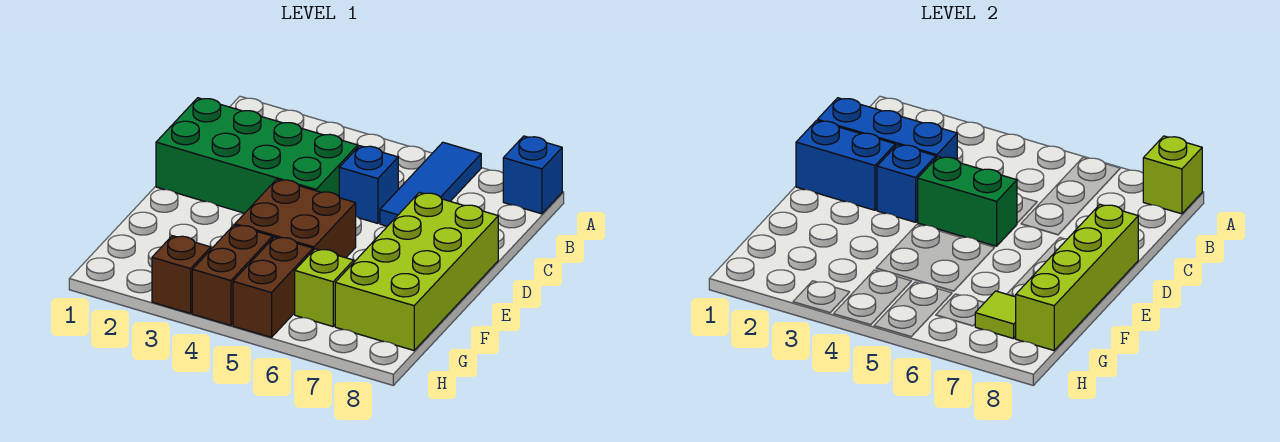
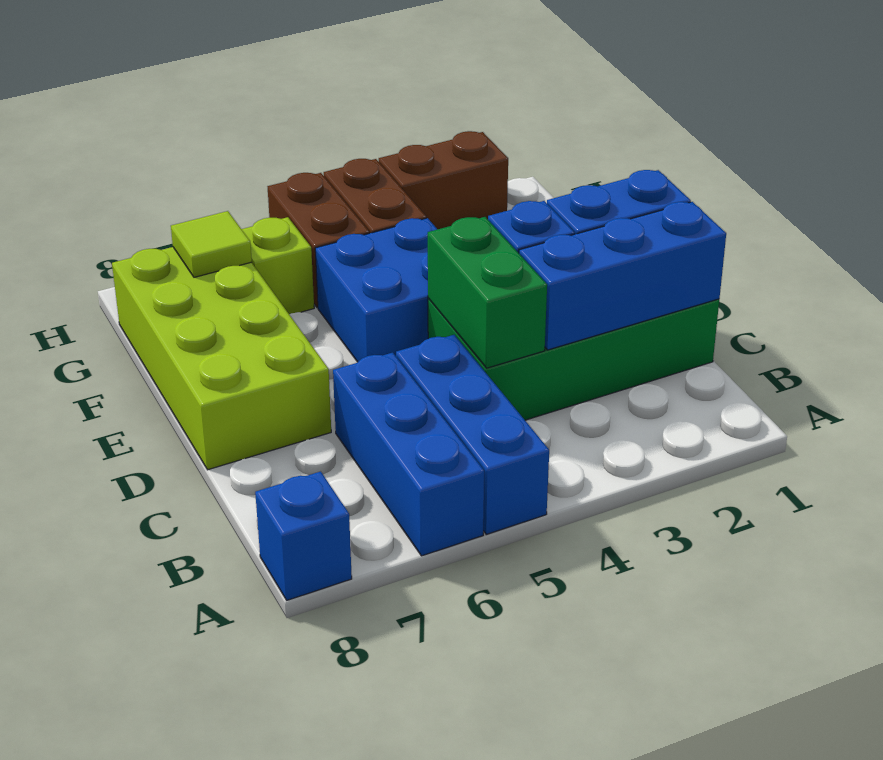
blue 1x3 tile [380,142,481,226] -> blue 1x3 brick [333,353,484,556]
lime 1x1 brick [1143,136,1202,214] -> none
blue 1x1 brick [339,146,398,223] -> blue 1x3 brick [396,335,549,534]
green 1x2 brick [918,157,1017,246] -> green 1x2 brick turned to [428,217,547,368]
lime 1x4 brick [1015,204,1138,350] -> none
brown 2x2 brick [235,179,356,258] -> blue 2x2 brick [315,218,437,362]
brown 1x1 brick [152,236,211,313] -> brown 1x2 brick [379,131,508,229]

